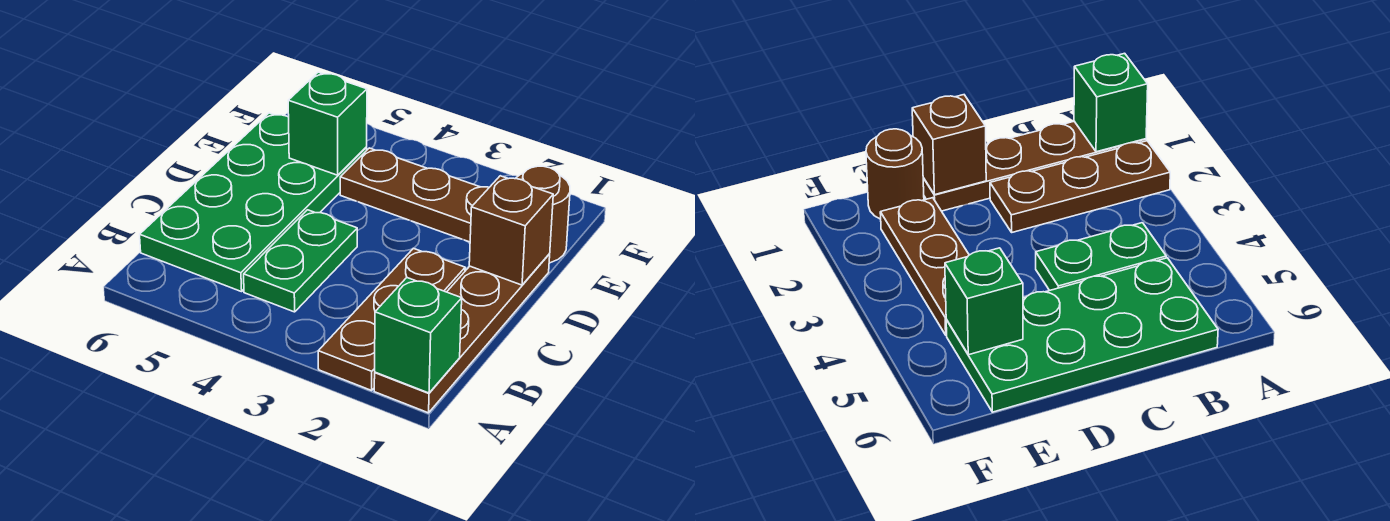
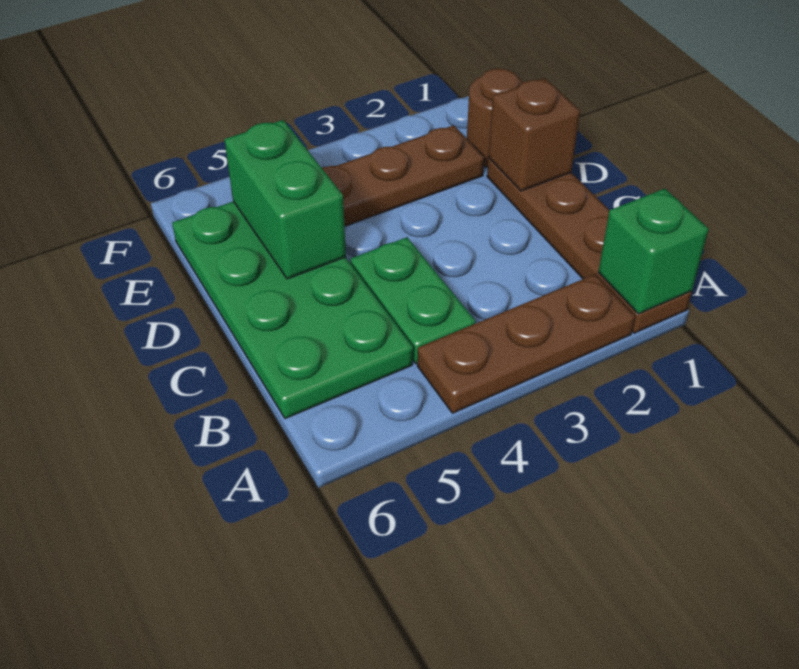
brown 1x3 plate [318,248,465,390] -> brown 1x3 plate turned to [417,274,635,413]
green 1x1 brick [288,72,367,175] -> green 1x2 brick [224,120,346,279]

